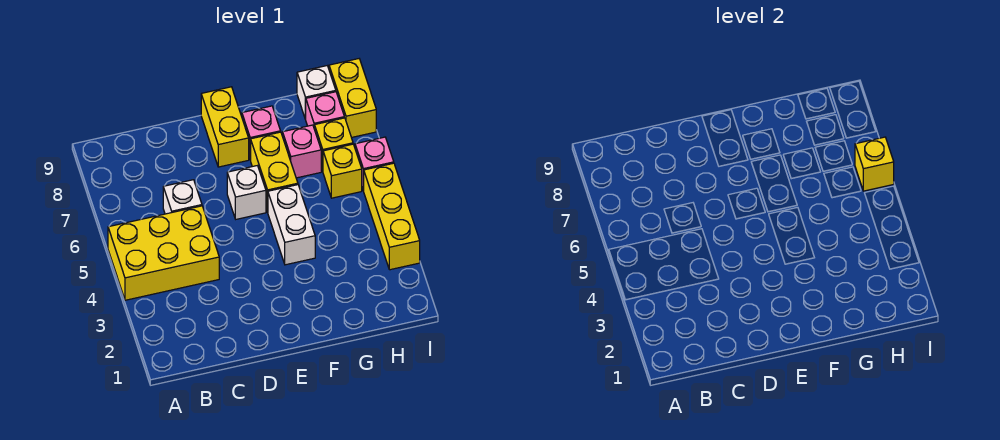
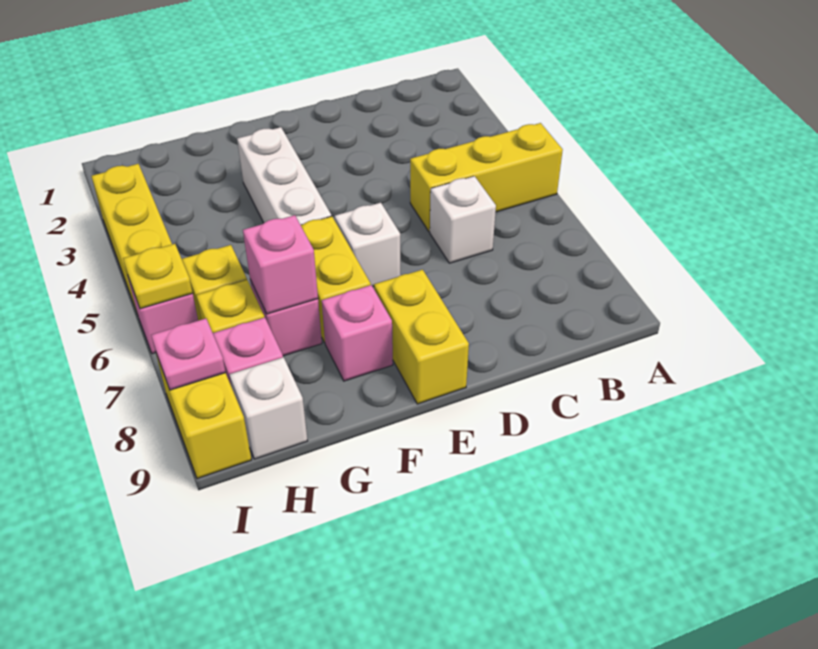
yellow 2x3 brick [108,206,219,300] -> yellow 1x3 brick [410,123,563,232]
white 1x2 brick [268,185,315,265] -> white 1x3 brick [237,127,331,225]
none -> pink 1x1 brick [243,215,318,314]
yellow 1x1 brick [855,137,894,191] -> yellow 1x1 plate [123,244,193,309]
none -> pink 1x1 plate [151,319,226,390]

